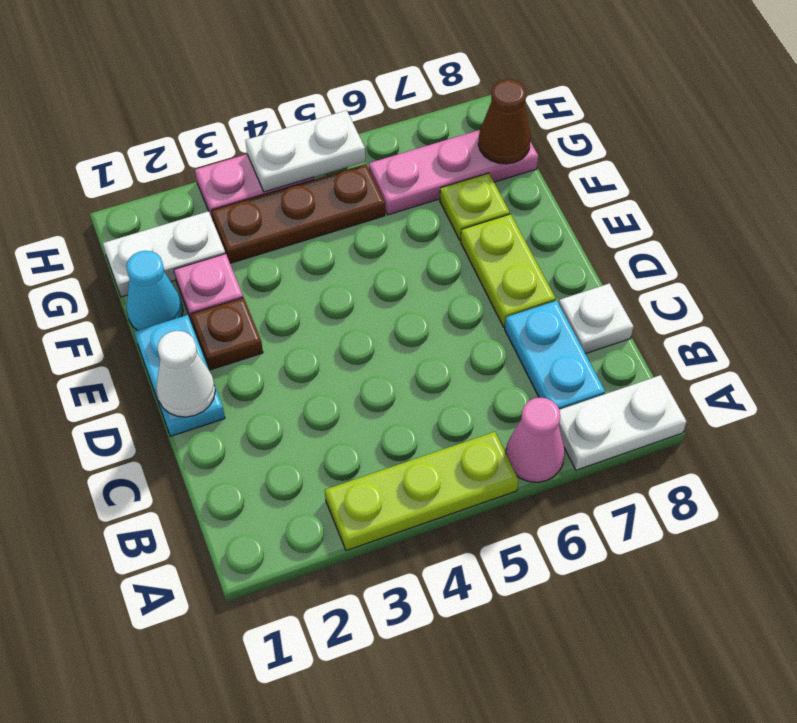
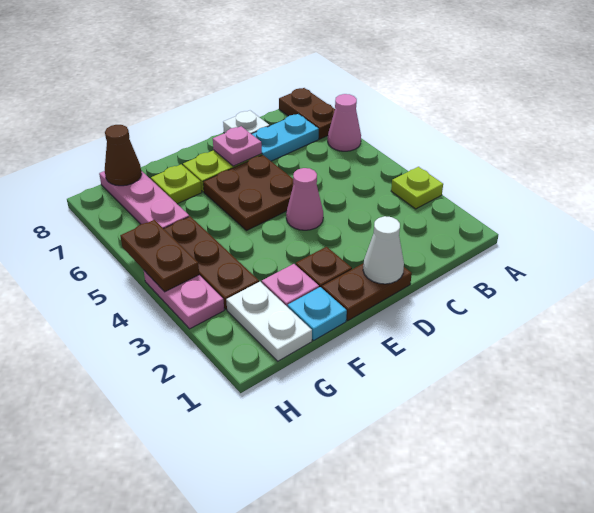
lime 1x3 plate [325,432,518,551] -> lime 1x1 plate [391,167,443,209]
white 1x2 plate [559,375,686,470] -> brown 1x2 plate [279,88,335,139]
cyan 1x2 plate [134,315,225,436] -> brown 1x2 plate [322,263,412,321]
none -> pink 1x1 cone [286,168,323,230]
none -> brown 2x2 plate [203,155,294,231]
none -> pink 1x1 plate [213,126,262,166]
cyan 1x1 cone [126,251,183,331] -> cyan 1x1 plate [288,287,347,341]
white 1x2 plate [245,110,365,192] -> brown 1x2 plate [120,220,199,292]

